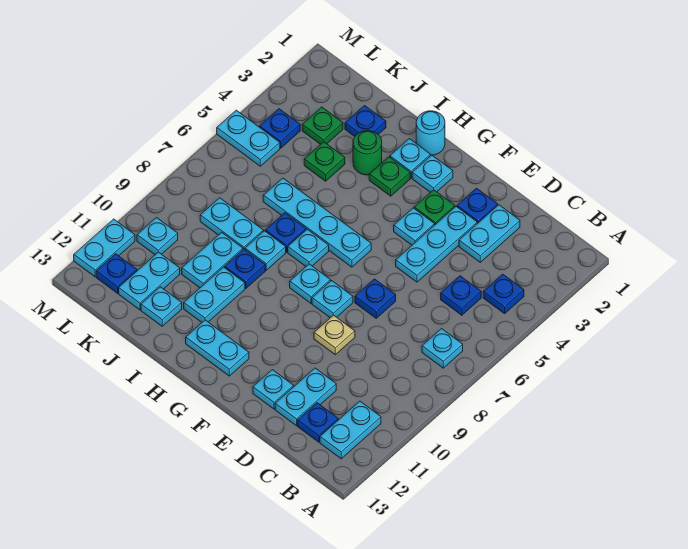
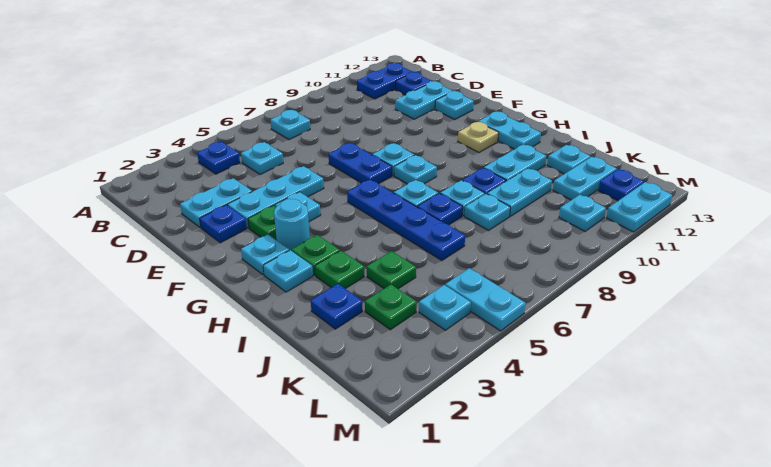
cyan 1x2 plate [320,401,381,459] -> blue 1x2 plate [357,63,412,99]
blue 1x1 plate [441,276,481,315] -> cyan 1x1 plate [241,142,283,175]
blue 1x1 plate [355,279,396,318] -> blue 1x2 plate [329,143,392,184]
tan 1x1 plate [314,315,355,355] -> tan 1x1 plate moved to [458,122,499,153]
cyan 1x4 plate [263,178,371,267] -> blue 1x4 plate [347,180,465,261]
cyan 1x1 round brick [416,111,445,155] -> cyan 1x1 round brick moved to [274,199,310,251]
green 1x1 round brick [353,131,382,175] -> green 1x1 plate [315,251,364,289]
cyan 1x2 plate [200,198,263,249] -> cyan 1x1 plate [464,194,510,231]
blue 1x1 plate [260,109,300,148] -> cyan 1x1 plate [419,285,471,330]

